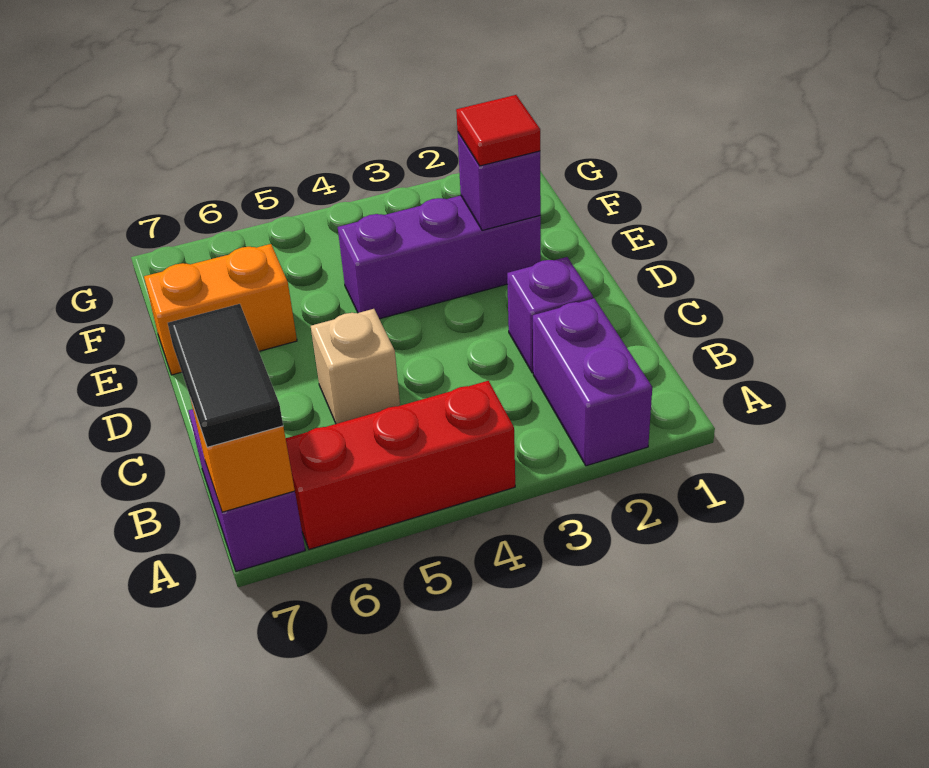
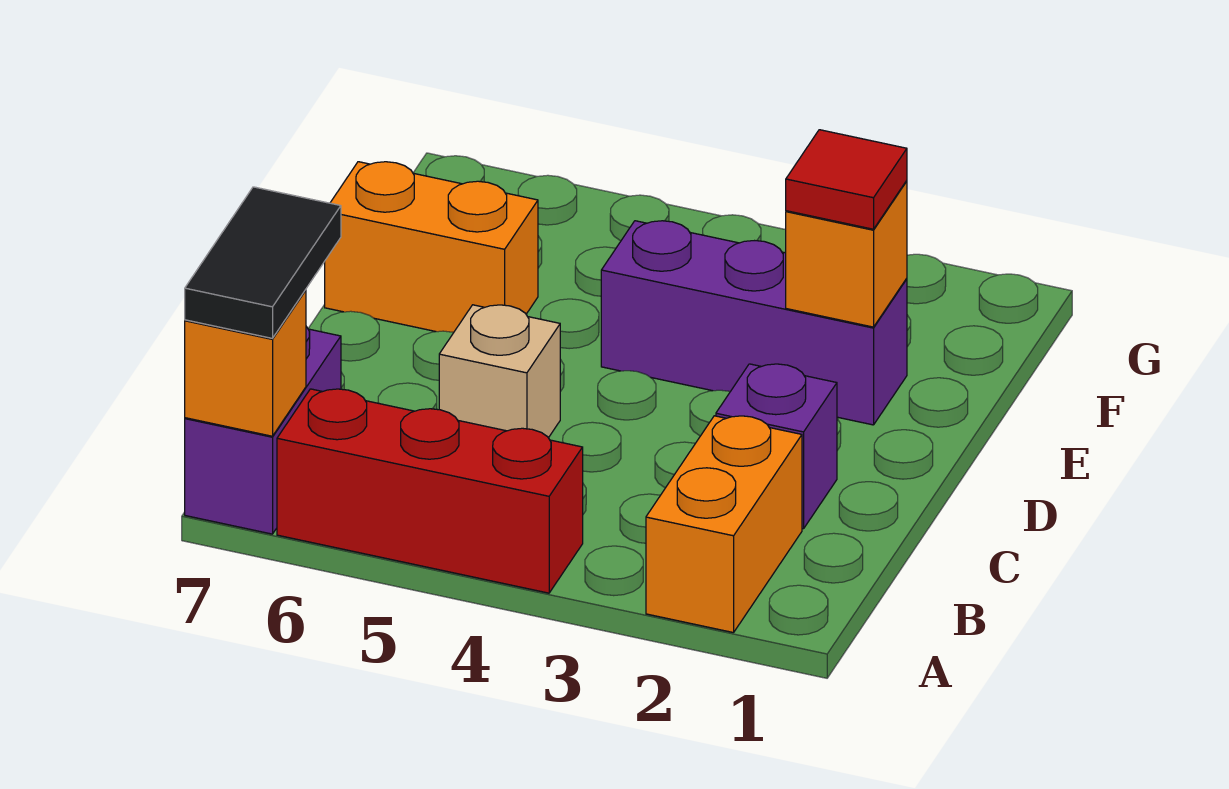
purple 1x2 brick [533,298,652,466] -> orange 1x2 brick [646,416,802,633]
purple 1x1 brick [458,133,541,230] -> orange 1x1 brick [786,181,907,327]

